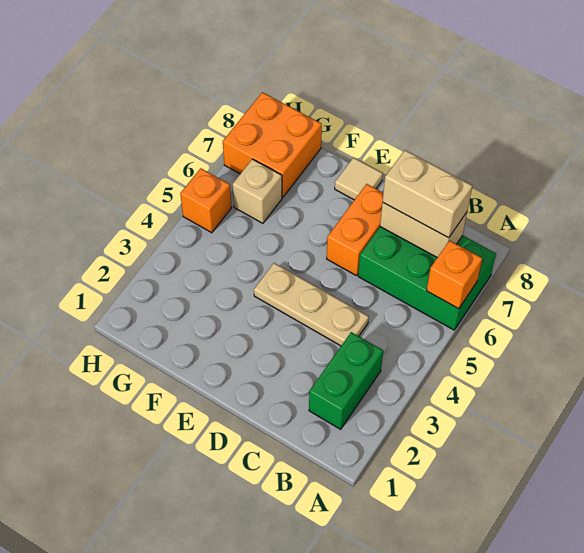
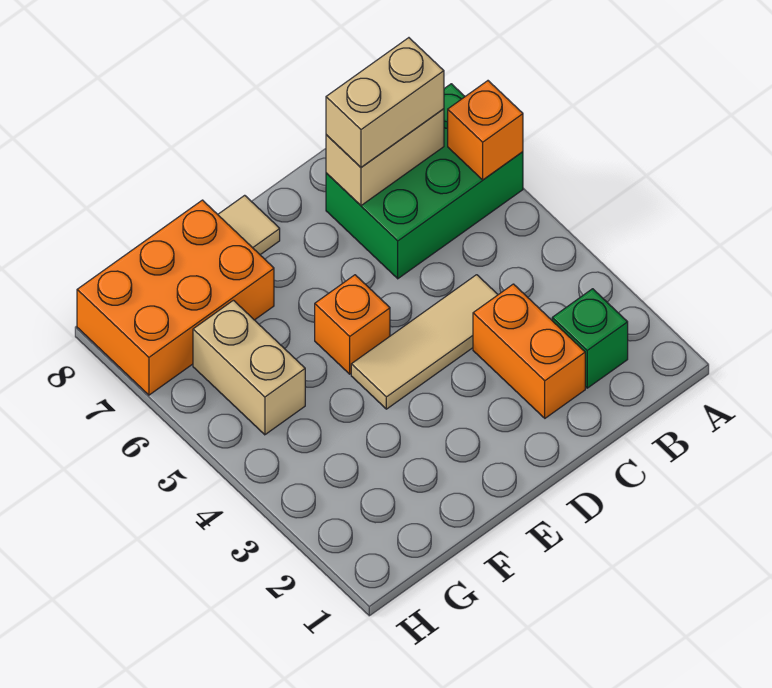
green 1x2 brick [309,332,383,429] -> green 1x1 brick [552,289,628,388]
tan 1x3 plate [254,263,369,346] -> tan 1x3 tile [351,275,498,409]
orange 1x2 brick [327,184,383,276] -> orange 1x2 brick moved to [473,284,585,418]
tan 1x1 brick [233,159,282,223] -> tan 1x2 brick [193,300,305,435]
orange 2x2 brick [223,92,322,197] -> orange 2x3 brick [77,200,274,395]
orange 1x1 brick [180,168,232,233] -> orange 1x1 brick moved to [315,275,390,374]

